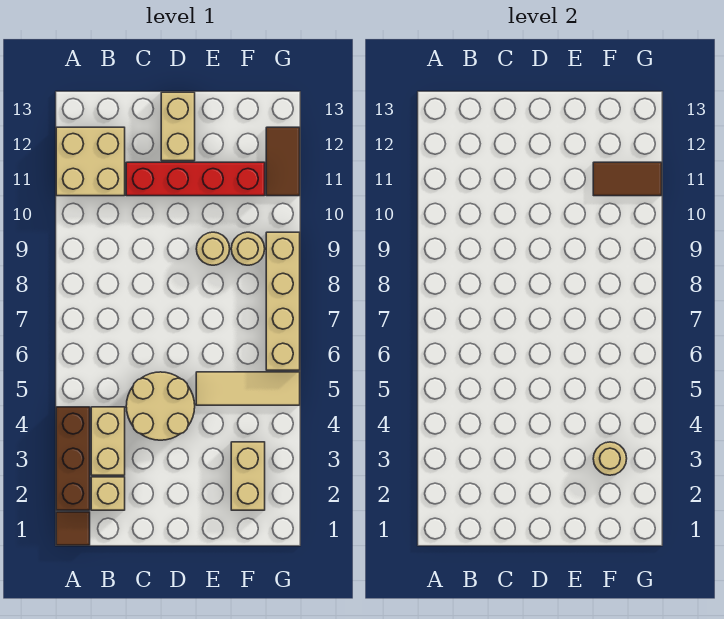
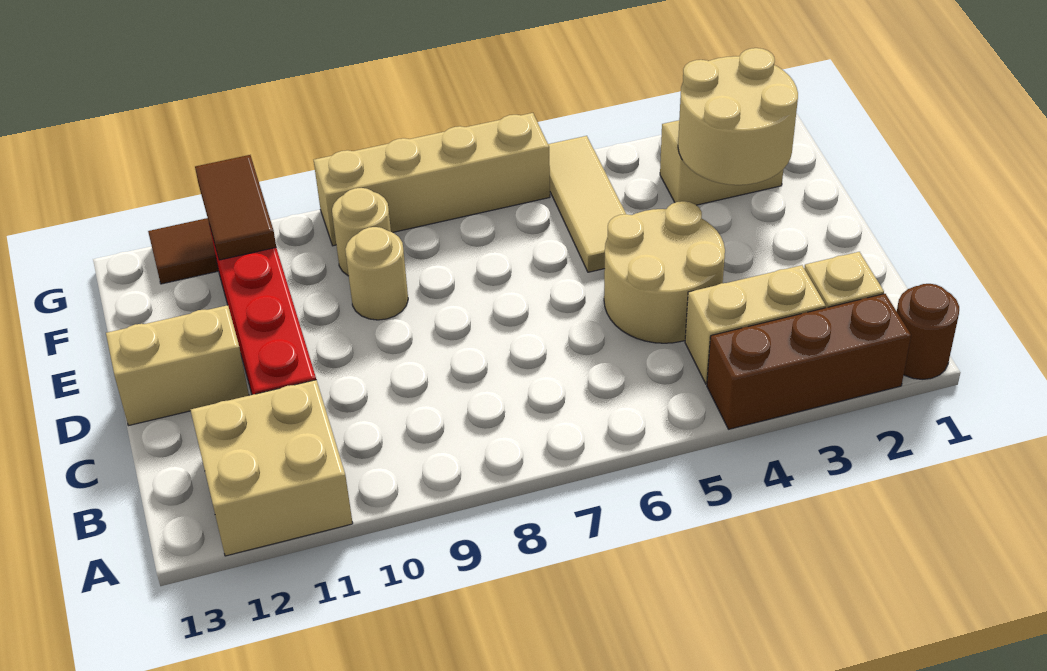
brown 1x1 tile [56,512,90,545] -> brown 1x1 round brick [897,284,959,380]
tan 1x1 round brick [593,442,627,475] -> tan 2x2 round brick [678,48,798,185]

